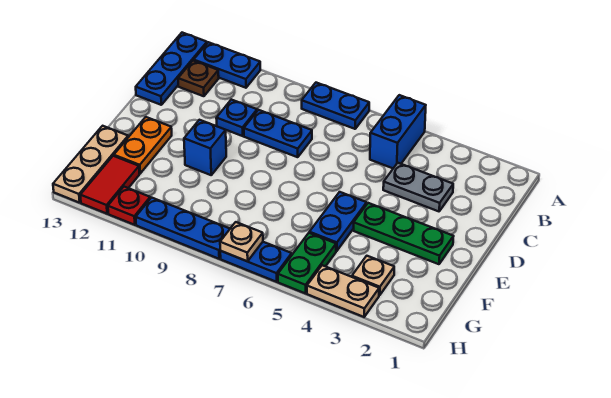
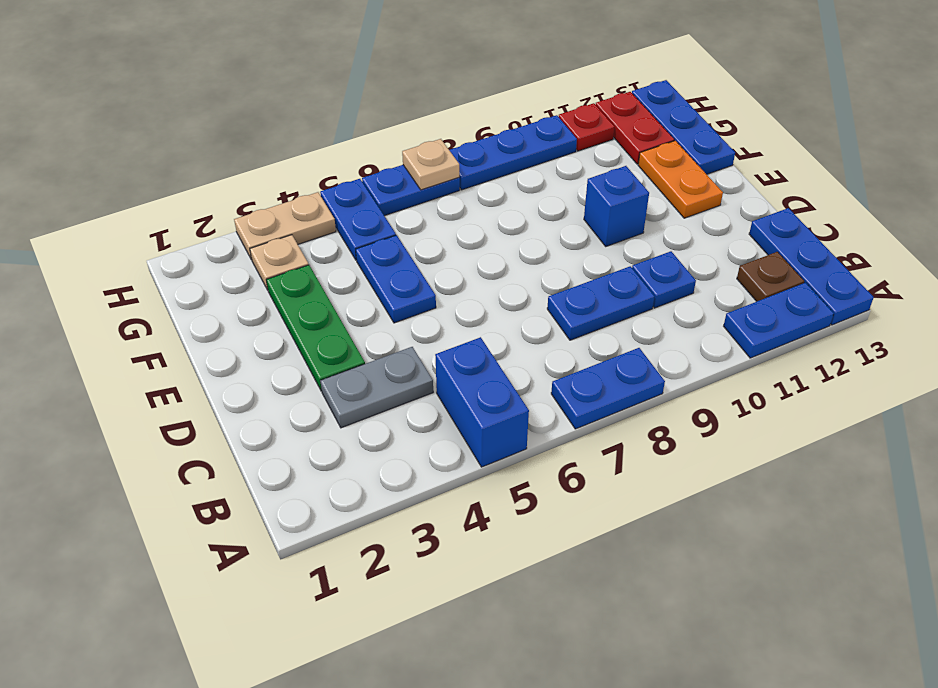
green 1x3 plate [353,203,454,264] -> green 1x3 plate turned to [266,265,365,391]
tan 1x3 plate [53,126,128,203] -> blue 1x3 plate [632,80,735,174]
green 1x2 plate [278,233,336,293] -> blue 1x2 plate [320,179,396,260]
red 1x2 tile [80,156,140,214] -> red 1x2 plate [596,92,674,164]

